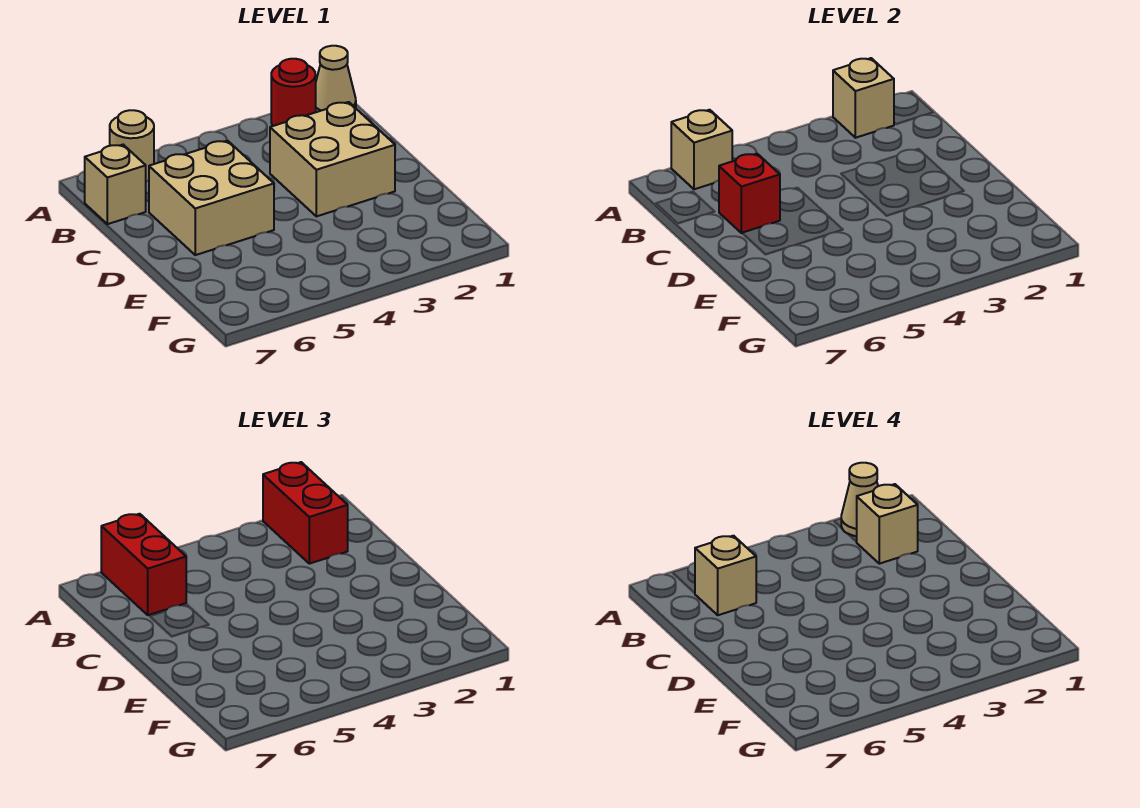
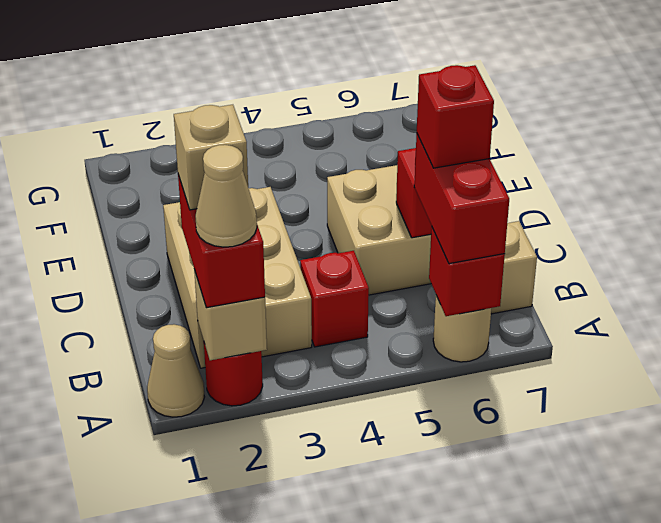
tan 1x1 brick [671,110,732,189] -> red 1x1 brick [429,228,505,316]
none -> red 1x1 brick [300,251,369,347]
tan 1x1 brick [695,536,756,615] -> red 1x1 brick [417,65,494,168]
tan 2x2 brick [270,102,395,216] -> tan 2x3 brick [163,187,312,368]

